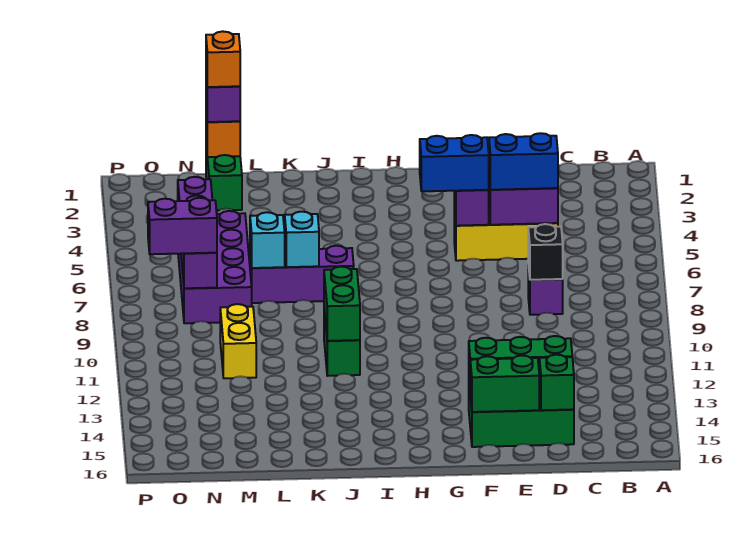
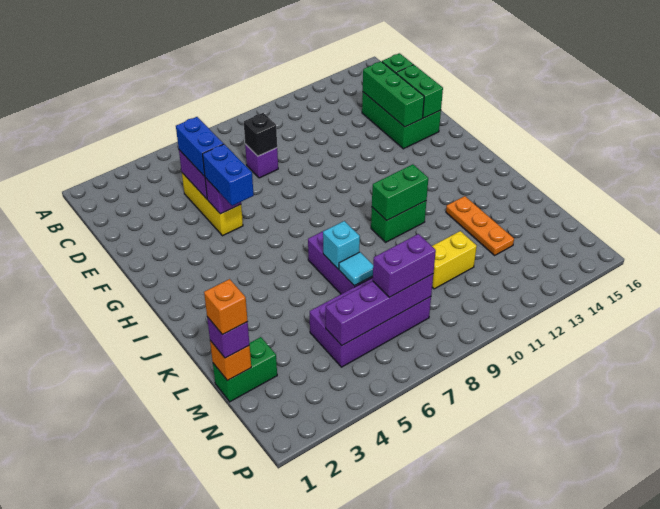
none -> orange 1x3 plate [446,196,514,255]
cyan 1x1 brick [250,212,285,268] -> cyan 1x1 tile [339,252,373,286]
purple 1x2 brick [148,198,217,254] -> purple 1x2 brick turned to [373,234,436,297]

